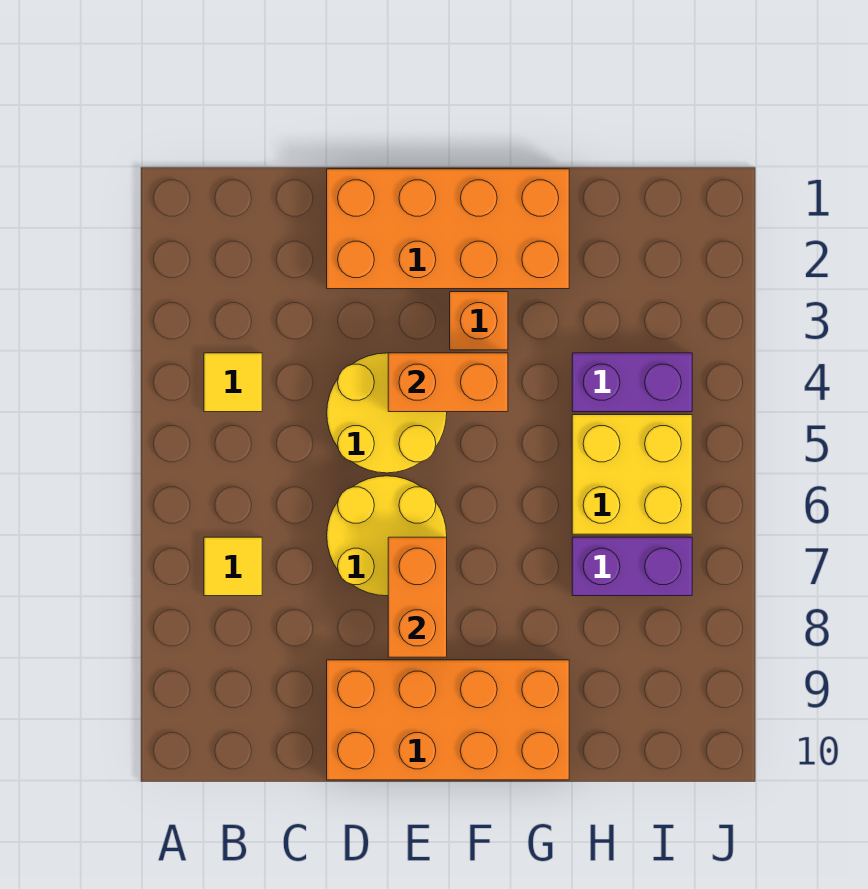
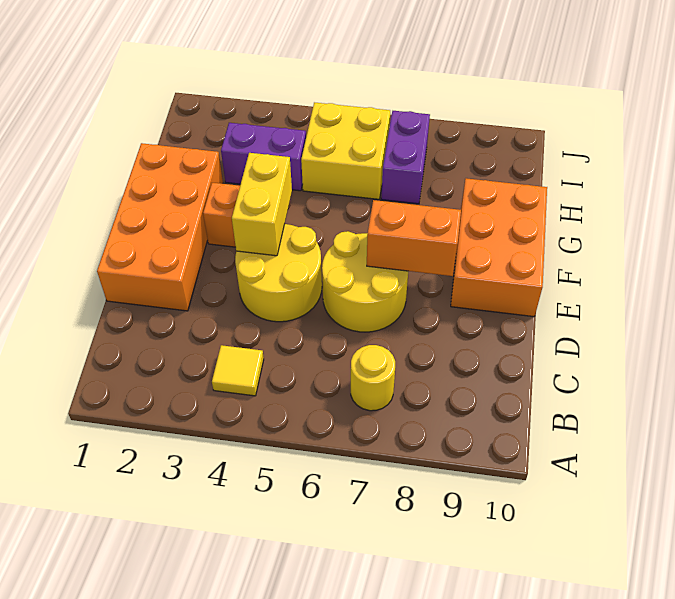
yellow 1x1 tile [204,537,262,596] -> yellow 1x1 round brick [351,345,395,411]
orange 2x4 brick [327,660,569,780] -> orange 2x3 brick [451,178,547,317]
orange 1x2 brick [388,353,508,412] -> yellow 1x2 brick [232,153,292,256]
purple 1x2 brick [572,353,692,412] -> purple 1x2 brick turned to [221,123,306,191]

